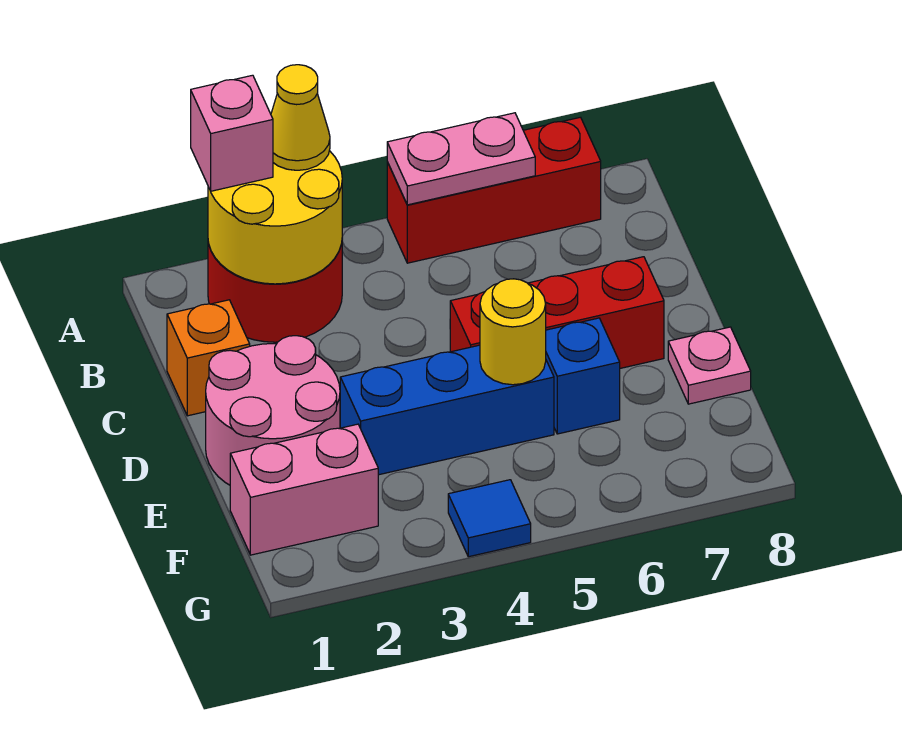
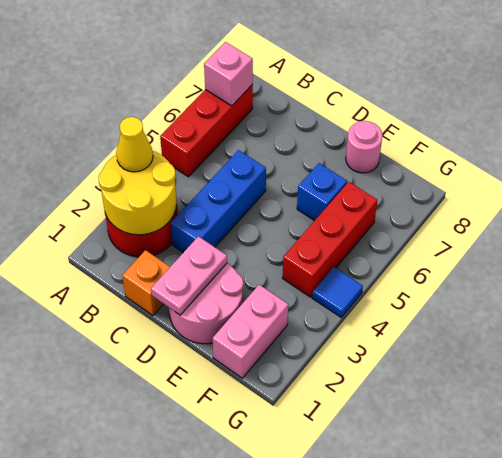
pink 1x1 brick [191,75,273,191] -> pink 1x1 brick moved to [204,42,253,106]
pink 1x2 plate [387,113,535,205] -> pink 1x2 plate moved to [151,236,227,315]
red 1x3 brick [450,257,664,368] -> red 1x3 brick moved to [282,182,377,297]
blue 1x3 brick [340,345,554,475] -> blue 1x3 brick moved to [171,150,266,253]
yellow 1x1 round brick [480,279,546,385] -> none
pink 1x1 plate [668,327,751,404] -> pink 1x1 round brick [346,121,383,173]

